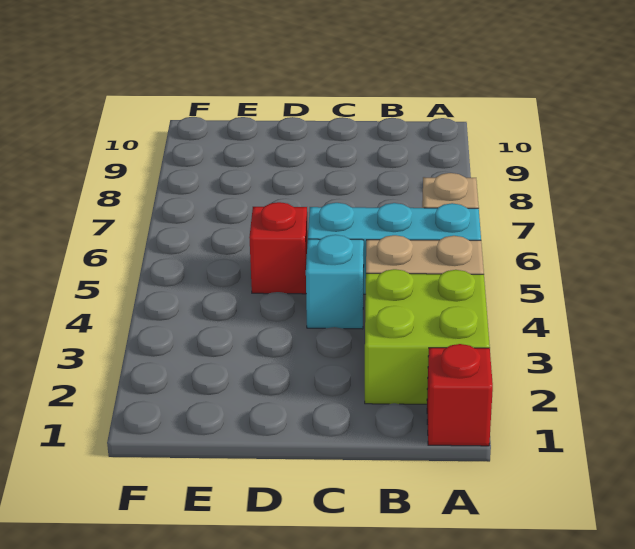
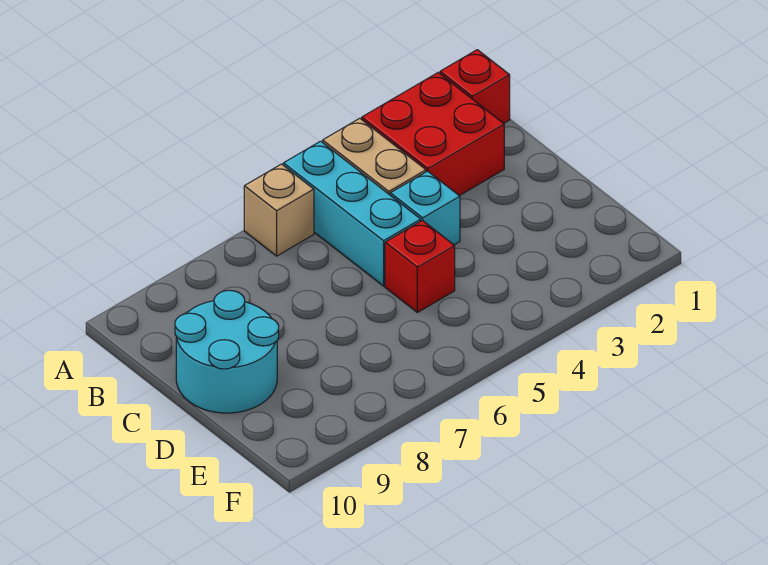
lime 2x2 brick [365,269,490,404] -> red 2x2 brick [362,73,504,196]
none -> cyan 2x2 round brick [175,290,279,413]

